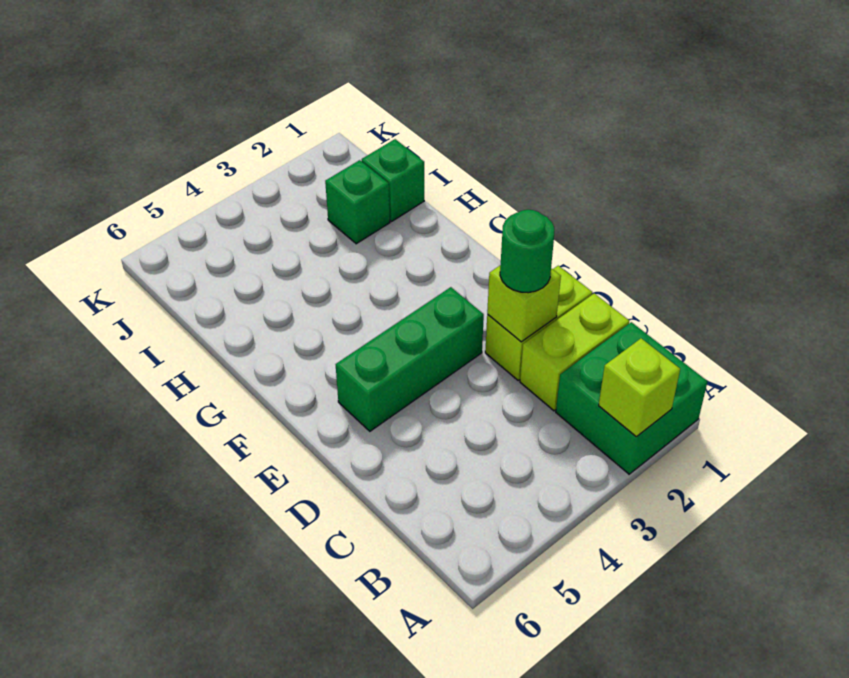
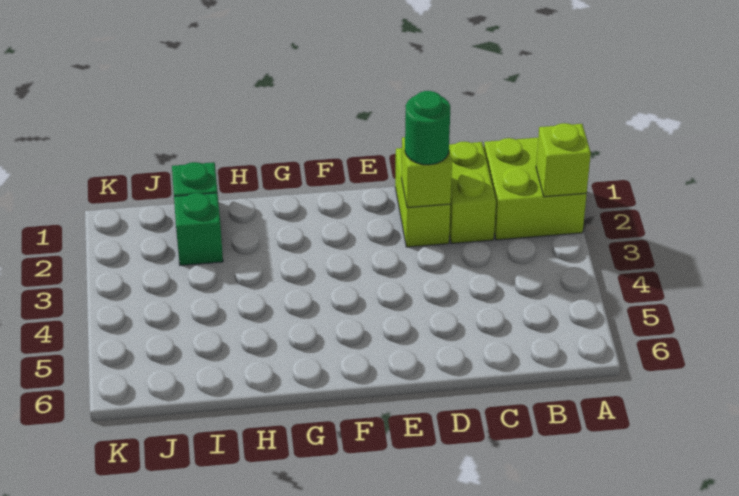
green 2x2 brick [556,322,707,474] -> lime 2x2 brick [484,138,587,240]
green 1x3 brick [336,287,484,431] -> none

